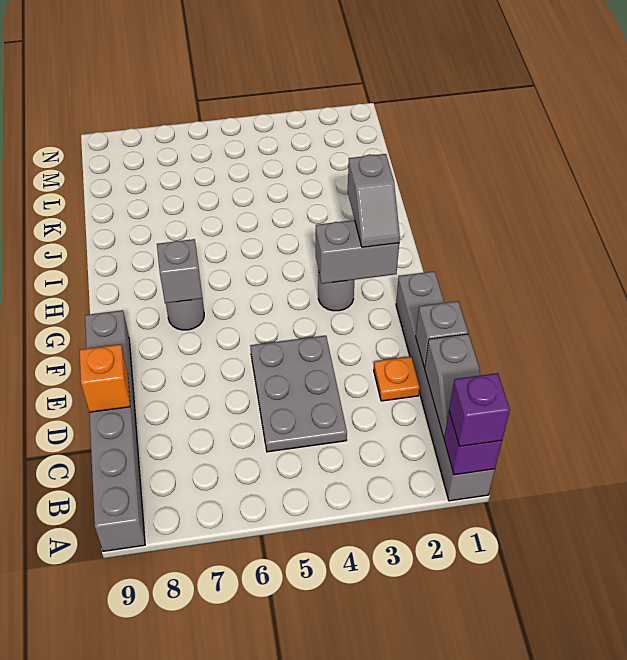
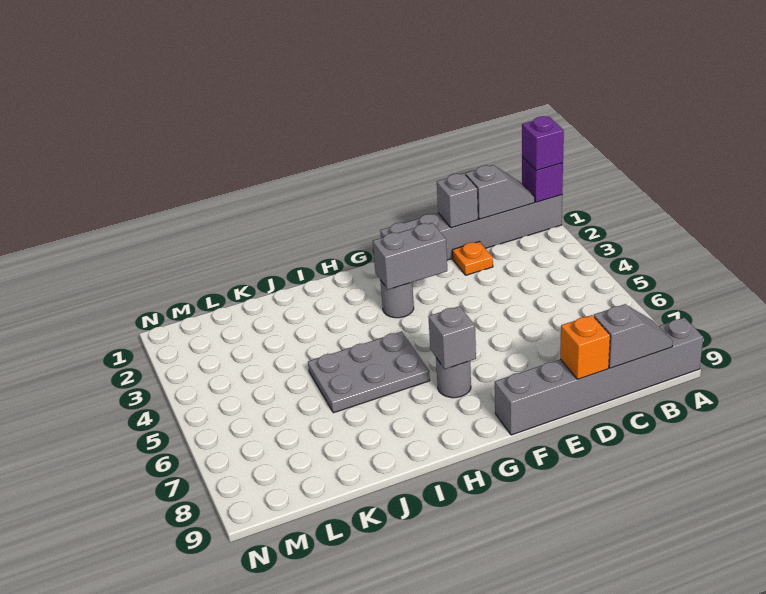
grey 2x3 plate [251,336,347,452] -> grey 2x3 plate moved to [308,332,430,413]
grey 1x2 brick [316,220,399,284] -> grey 1x2 brick turned to [373,223,447,289]
grey 1x2 slope [348,154,400,247] -> grey 1x2 slope moved to [594,304,673,368]

